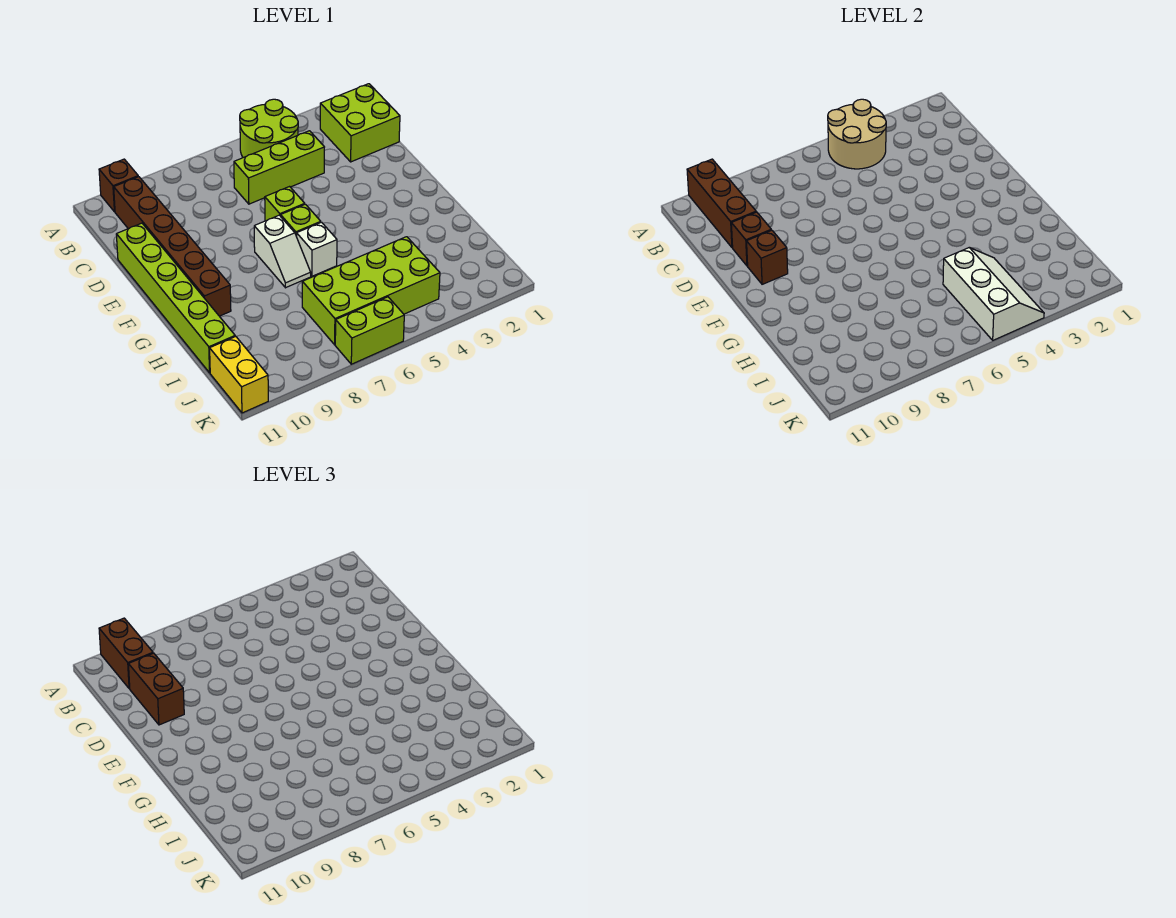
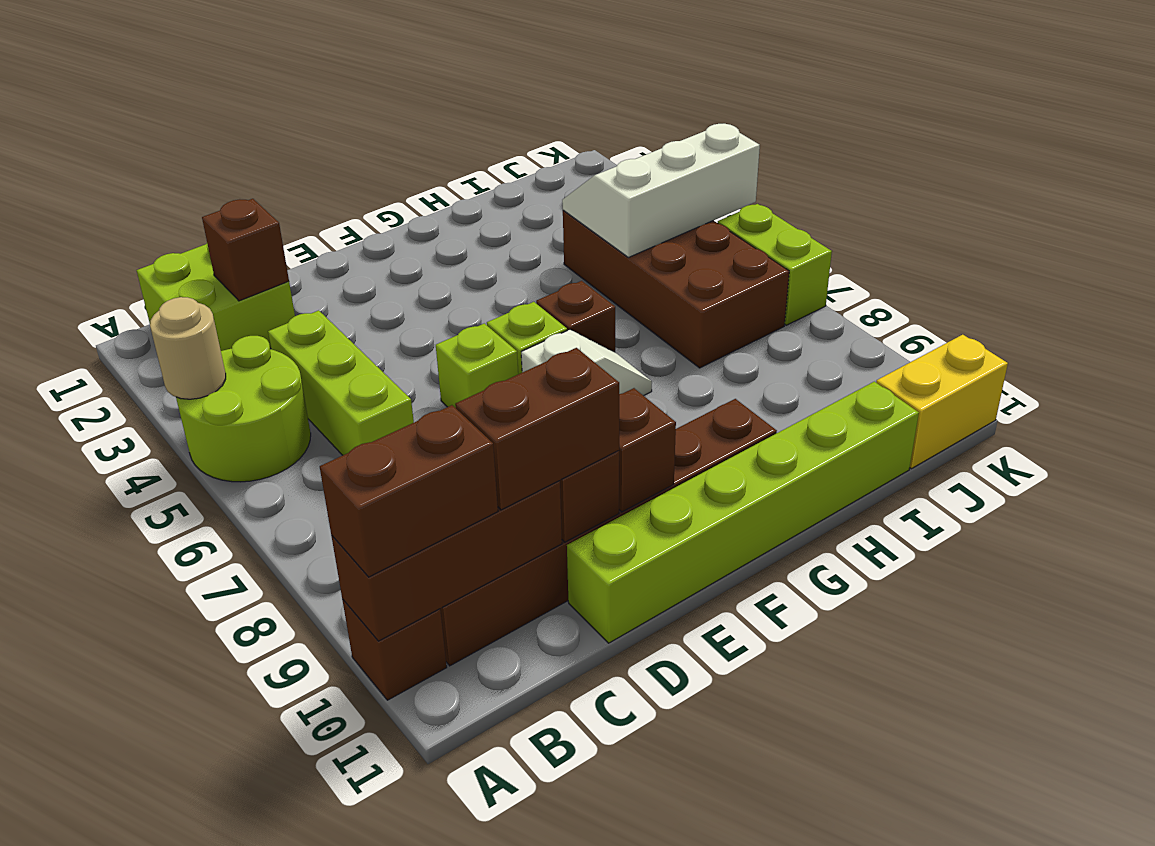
tan 2x2 round brick [828,99,886,169] -> tan 1x1 round brick [150,297,226,399]
none -> brown 1x1 brick [202,199,289,301]
white 1x1 brick [297,222,337,276] -> brown 1x1 brick [536,281,615,352]
lime 2x4 brick [302,237,440,345] -> brown 2x4 brick [563,210,789,368]

